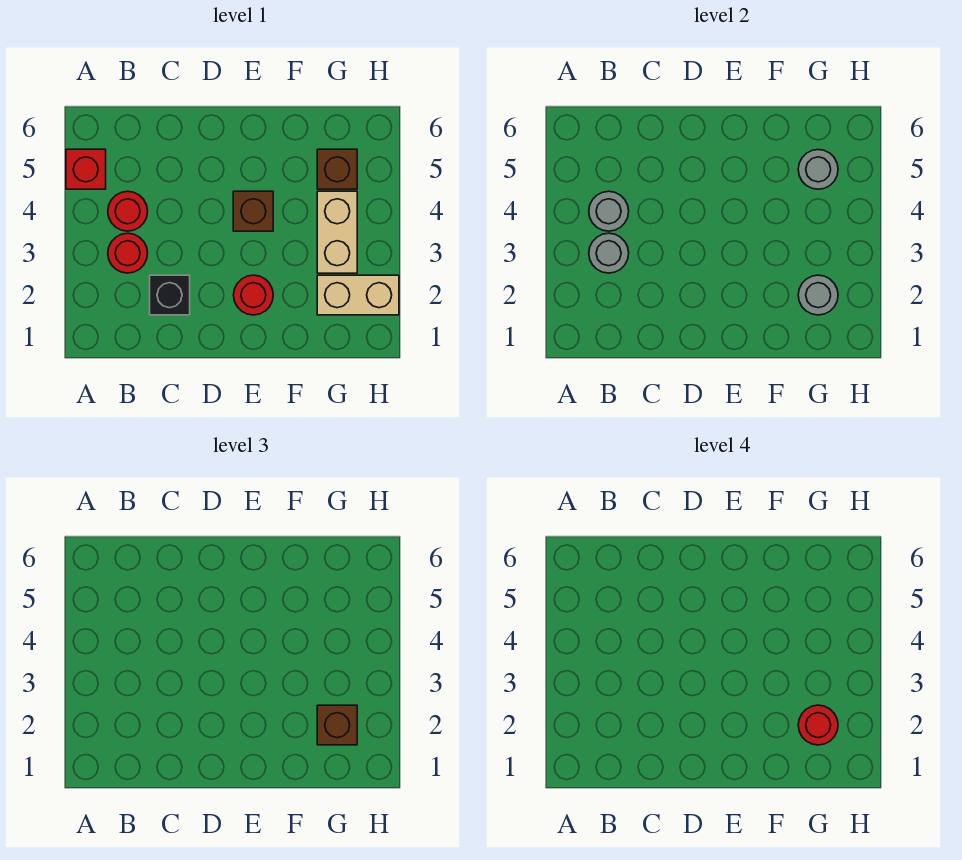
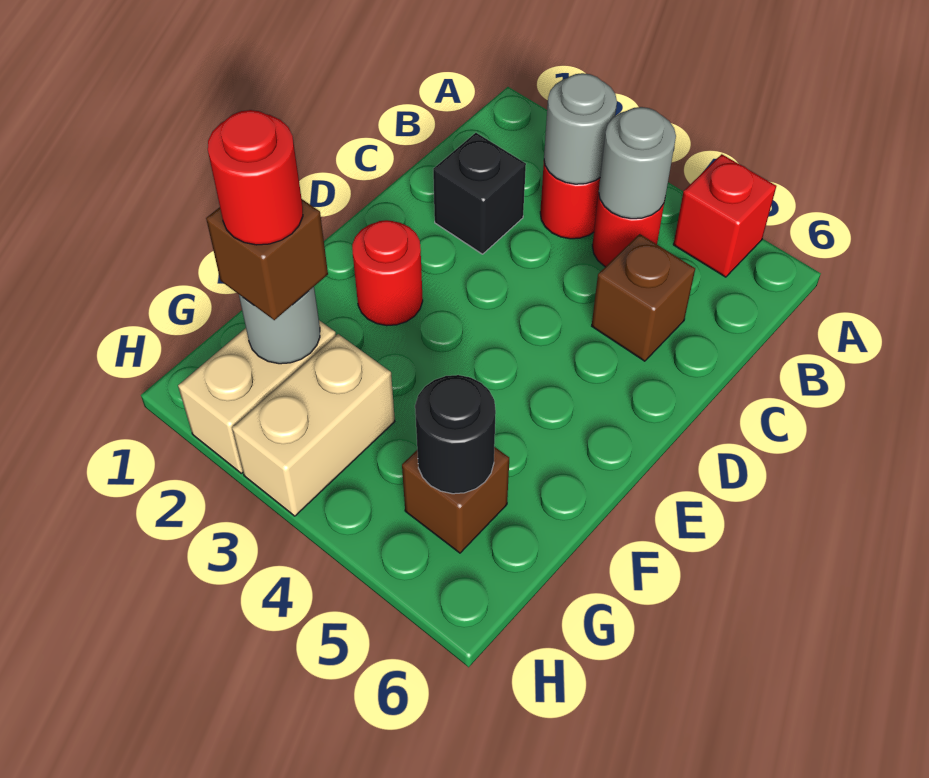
brown 1x1 brick [233,191,273,231] -> brown 1x1 brick moved to [592,234,695,361]
tan 1x2 brick [317,191,357,273] -> tan 1x2 brick turned to [232,334,395,516]
grey 1x1 round brick [798,150,838,189] -> black 1x1 round brick [415,375,496,494]

